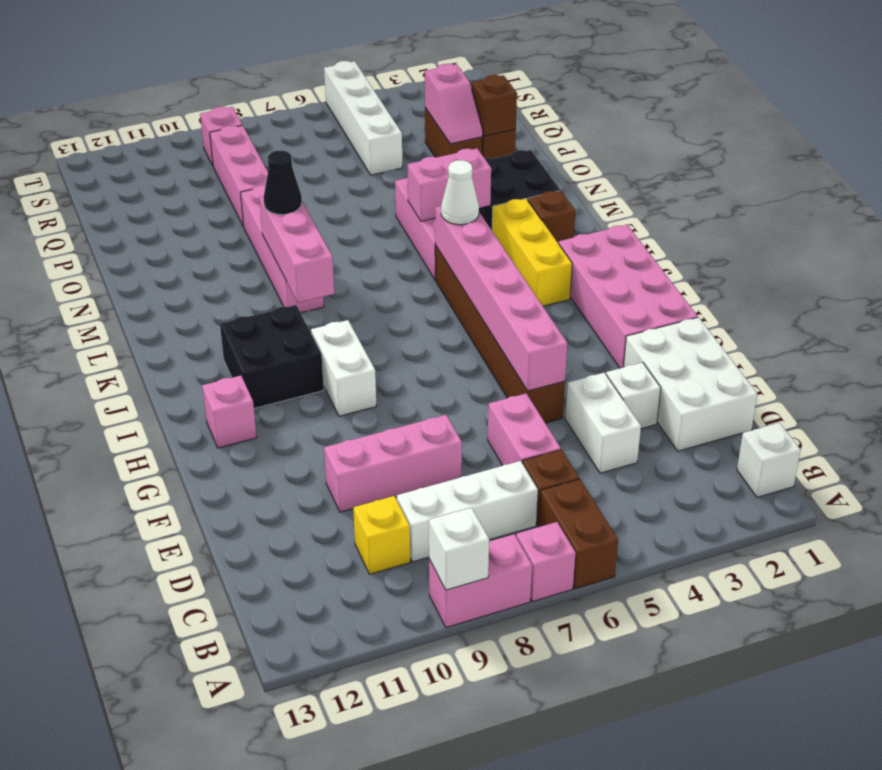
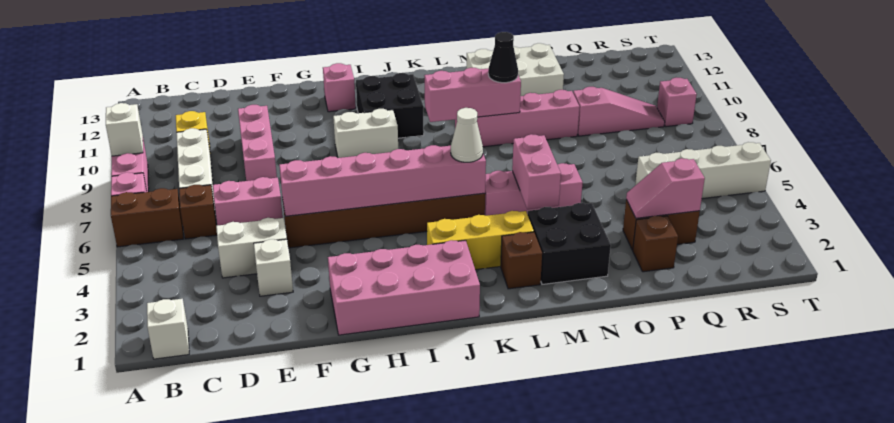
white 2x3 brick [624,317,757,451] -> white 2x3 brick moved to [467,43,564,96]
brown 1x1 brick [472,75,517,136] -> none
pink 1x3 brick [210,125,268,227] -> pink 1x3 slope [573,87,665,136]

